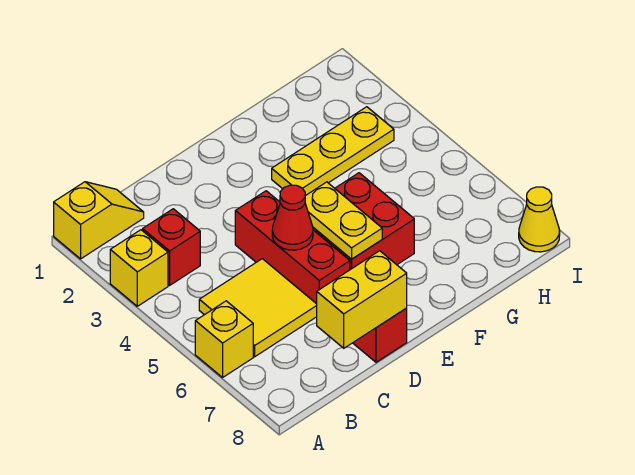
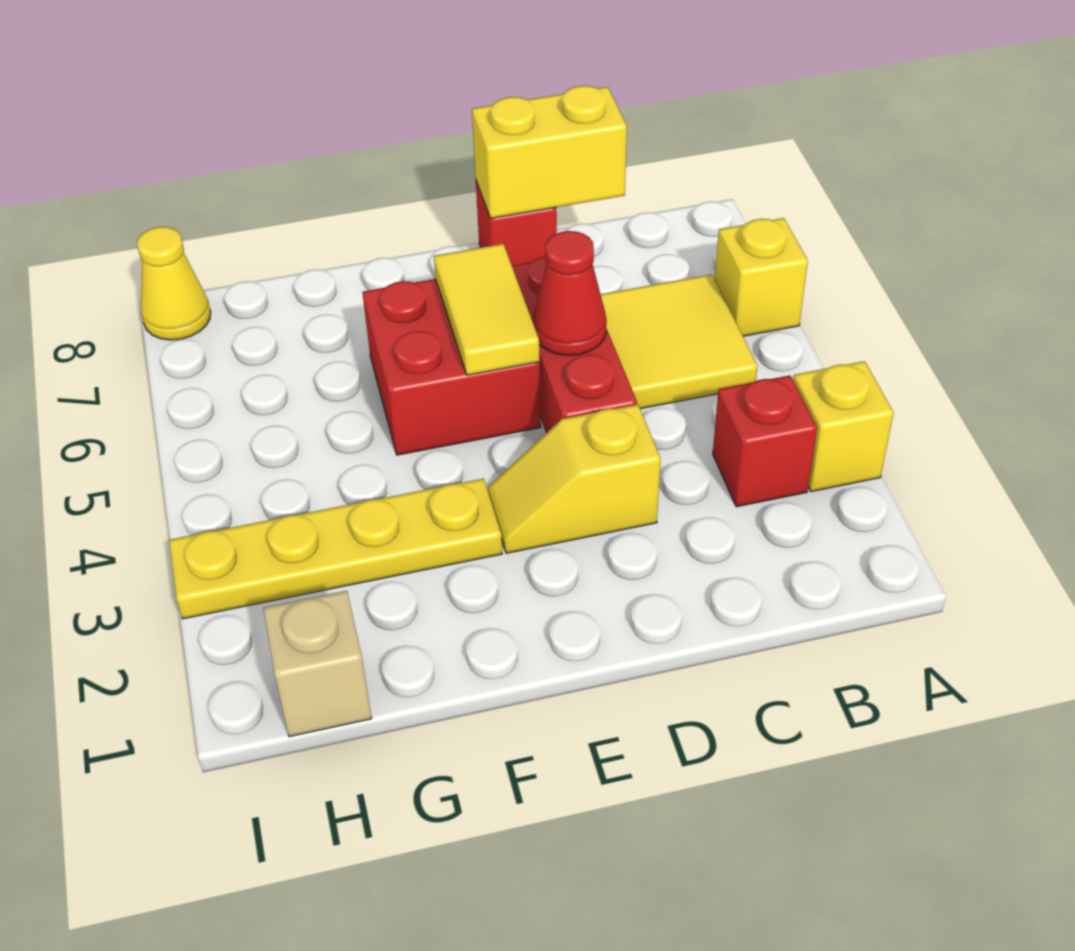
yellow 1x2 slope [54,182,144,259] -> yellow 1x2 slope moved to [488,404,661,553]
yellow 1x2 plate [305,182,382,259] -> yellow 1x2 tile [434,244,540,375]
yellow 1x3 plate [272,107,394,196] -> yellow 1x4 plate [169,478,502,619]
none -> tan 1x1 brick [263,591,372,737]

